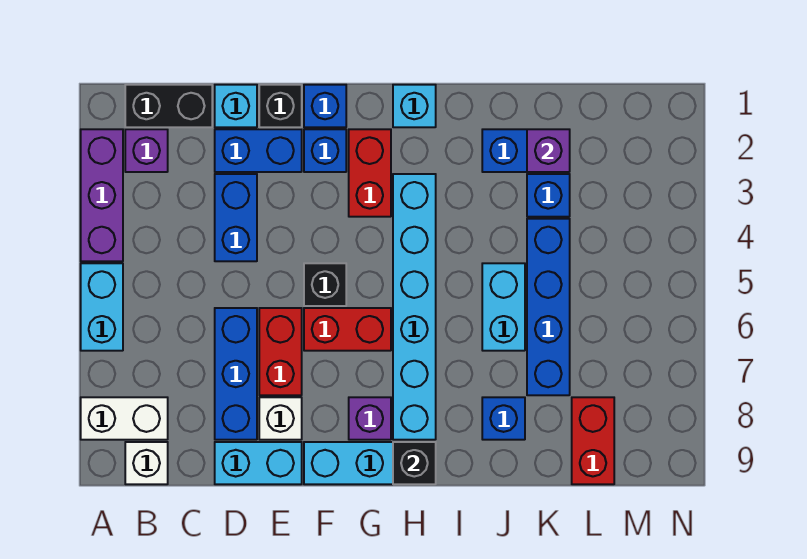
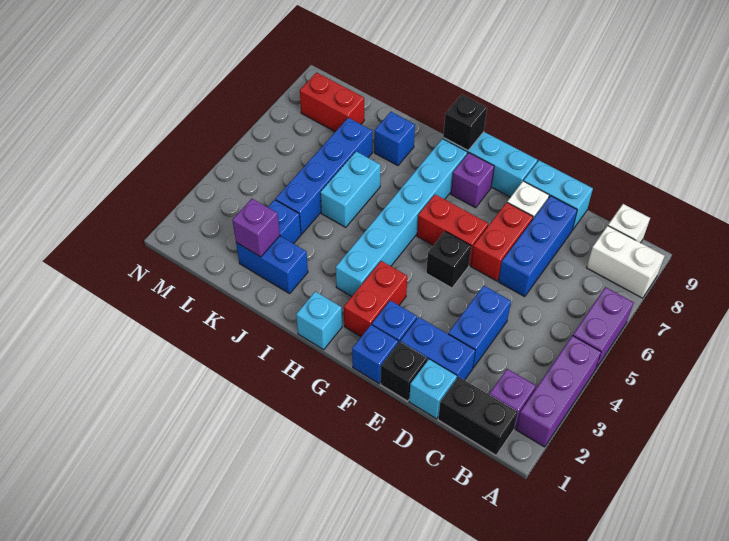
cyan 1x2 brick [81,263,123,351] -> purple 1x2 brick [573,287,634,368]
red 1x2 brick [572,397,614,484] -> red 1x2 brick turned to [300,72,364,132]

